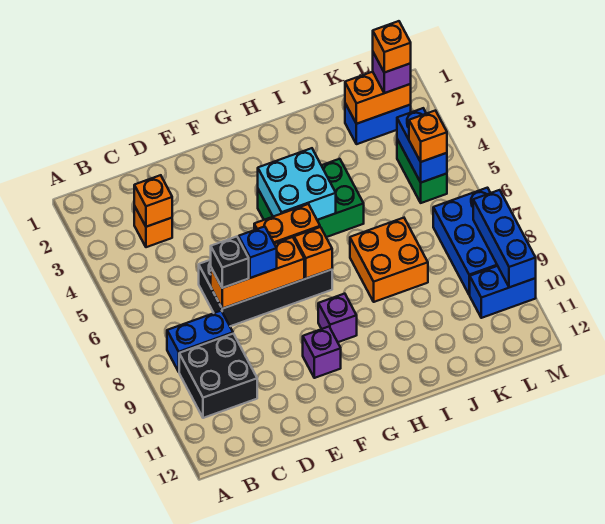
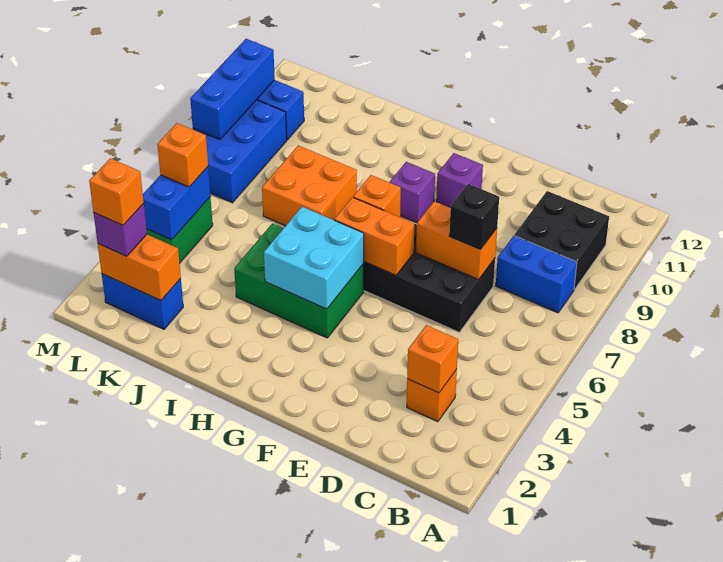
orange 1x3 brick [211,237,304,309] -> orange 1x2 brick [416,201,497,279]
blue 1x1 brick [239,226,277,278] -> none

